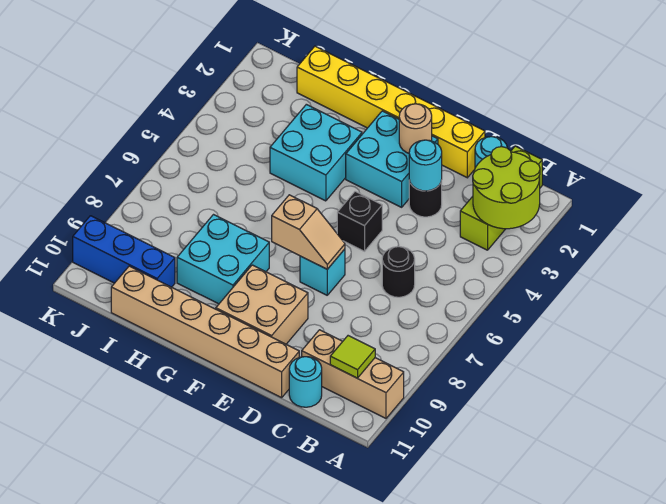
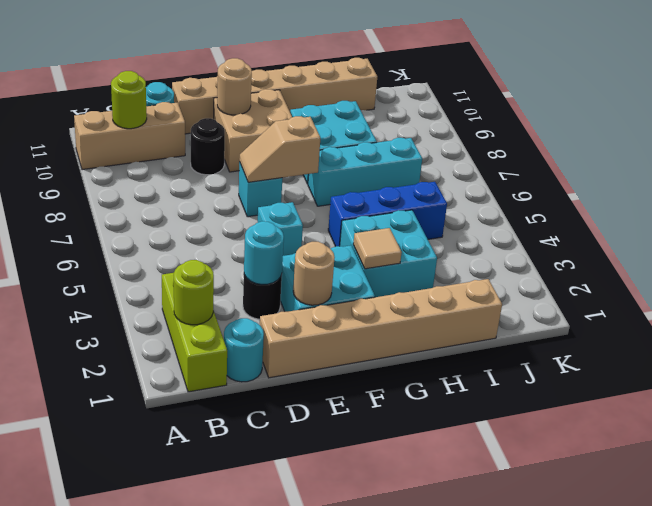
lime 2x2 round brick [473,147,540,229] -> lime 1x1 round brick [174,260,214,325]
lime 1x1 tile [330,336,375,378] -> lime 1x1 round brick [111,71,147,129]
black 1x1 round brick [382,247,415,297] -> black 1x1 round brick moved to [191,118,225,175]
yellow 1x6 brick [297,46,485,178] -> tan 1x6 brick [260,279,502,378]
black 1x1 brick [337,191,382,251] -> cyan 1x1 brick [258,202,303,256]
none -> tan 1x1 round brick [217,58,252,115]
none -> tan 1x1 tile [353,228,402,269]
none -> cyan 1x3 brick [308,138,422,206]
blue 1x3 brick [73,216,175,287] -> blue 1x3 brick moved to [328,182,447,246]

